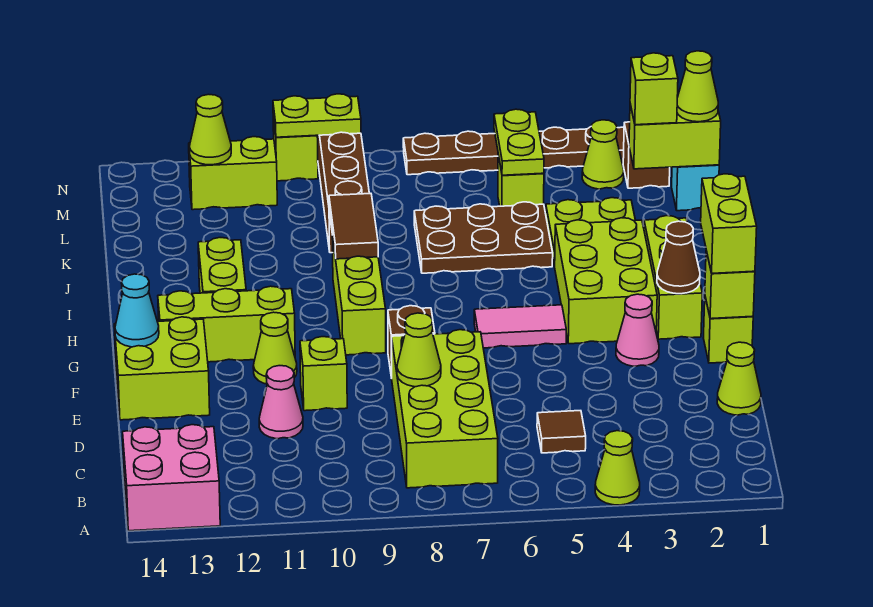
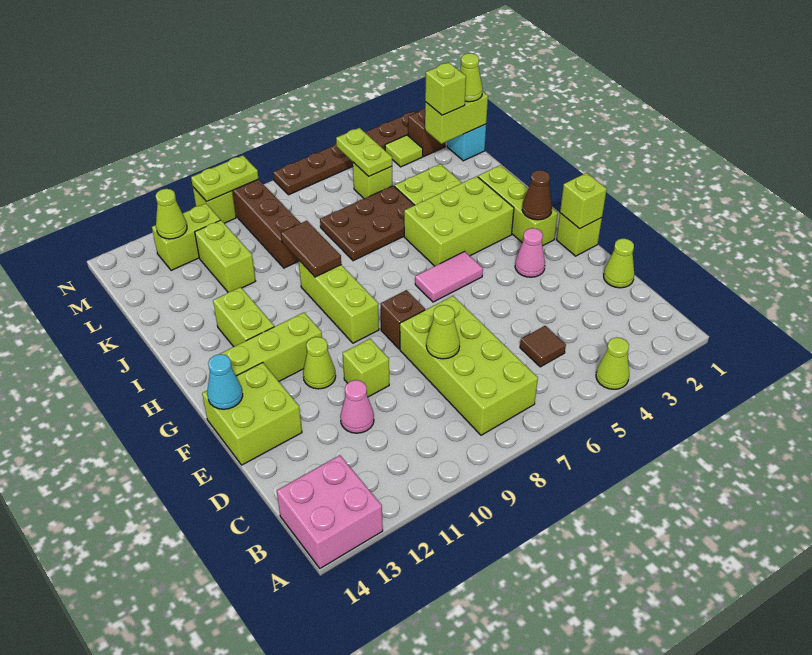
lime 1x2 brick [701,174,757,273] -> lime 1x2 brick moved to [195,220,255,292]
lime 2x3 brick [555,218,657,344] -> lime 2x3 brick turned to [404,176,514,266]
lime 1x1 cone [582,120,624,189] -> lime 1x1 tile [385,135,423,167]

